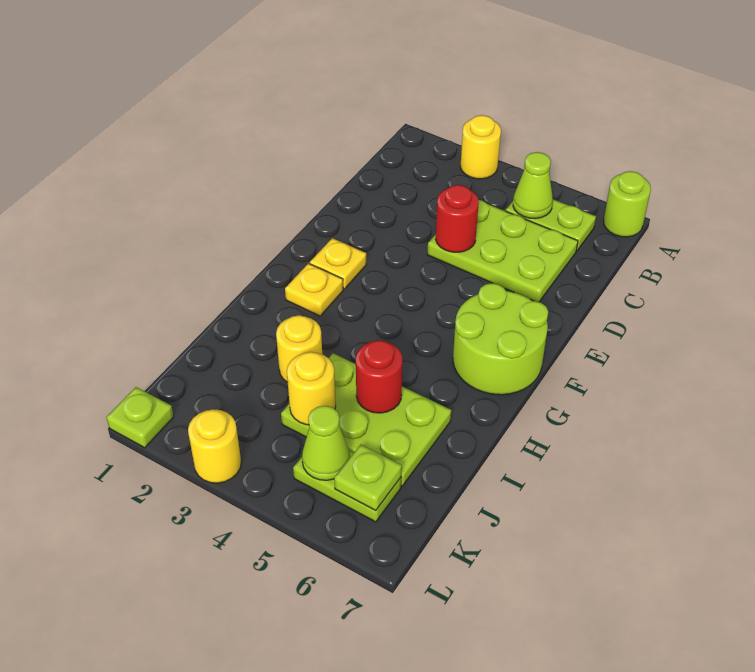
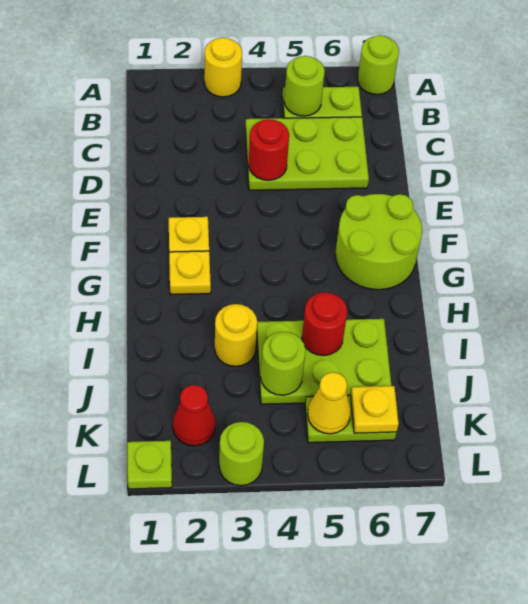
lime 1x1 cone [513,152,553,219] -> lime 1x1 round brick [284,56,325,116]
yellow 1x1 round brick [287,352,336,425] -> lime 1x1 round brick [261,332,306,395]
none -> red 1x1 cone [173,385,216,446]
lime 1x1 cone [302,406,350,480] -> yellow 1x1 cone [308,372,351,434]
lime 1x1 plate [334,445,402,511] -> yellow 1x1 plate [351,386,399,433]
yellow 1x1 round brick [188,410,241,483] -> lime 1x1 round brick [219,422,264,486]

